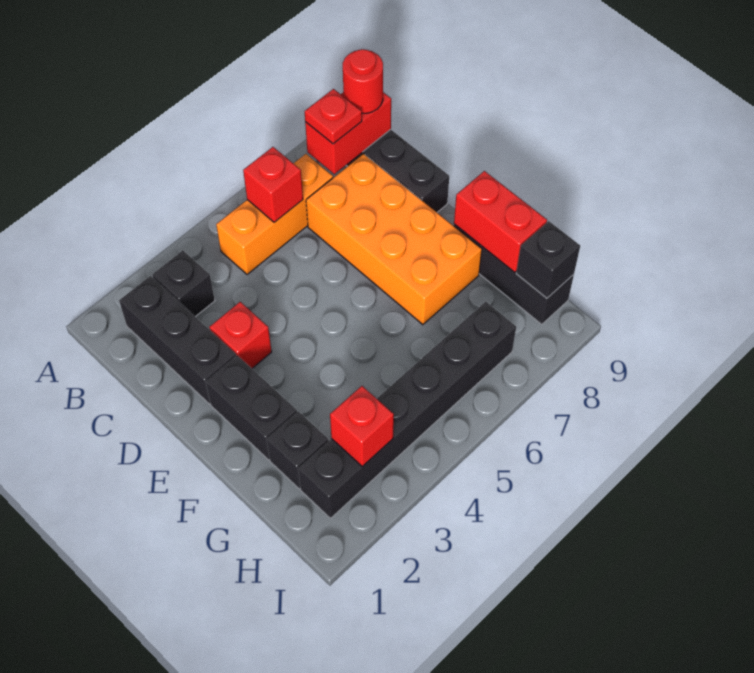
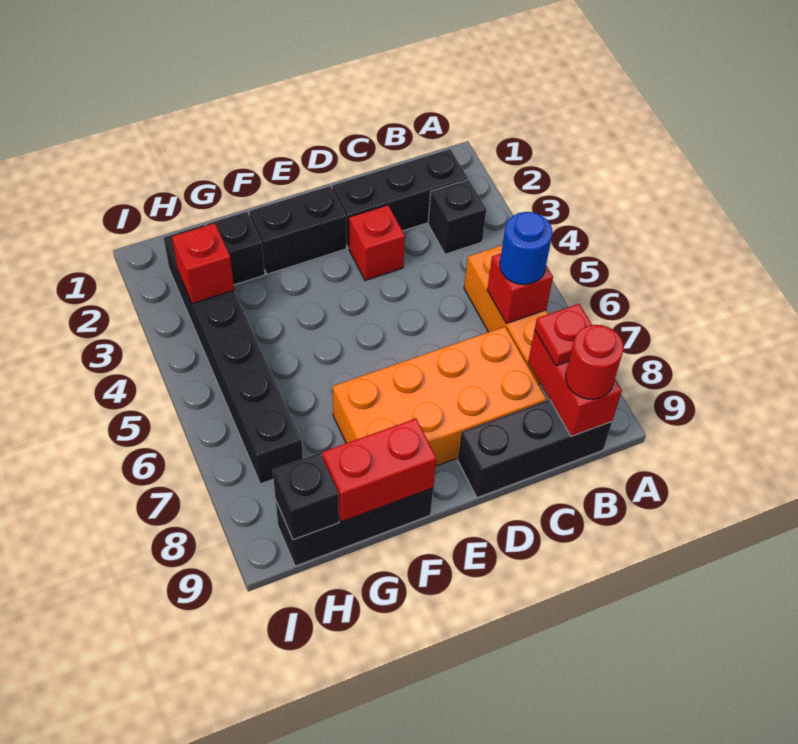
none -> blue 1x1 round brick [500,212,552,285]

